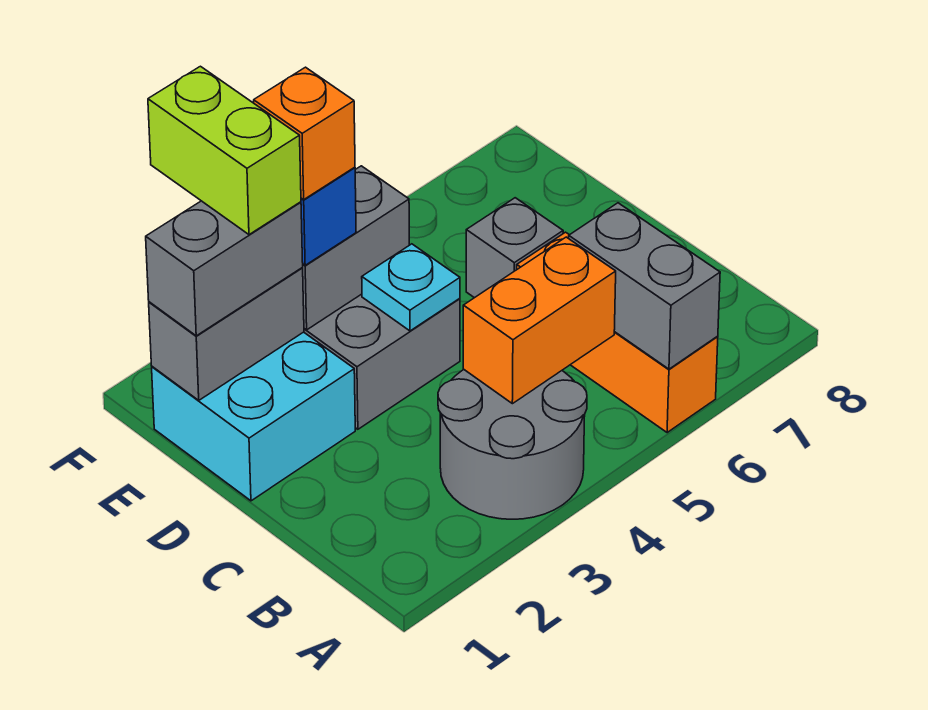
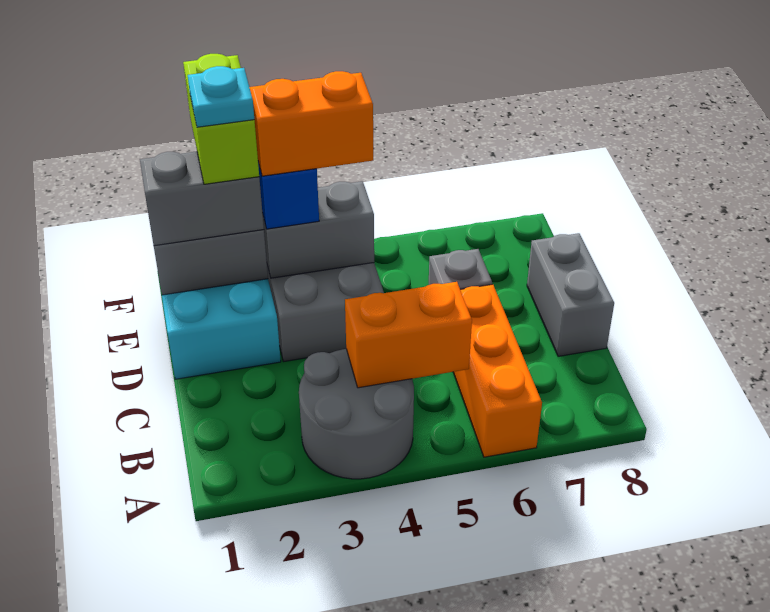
grey 1x2 brick [569,203,720,369] -> grey 1x2 brick moved to [527,233,614,356]
cyan 1x1 plate [362,244,460,331] -> cyan 1x1 plate moved to [188,66,254,127]
orange 1x1 brick [254,67,355,199] -> orange 1x2 brick [249,71,373,176]

